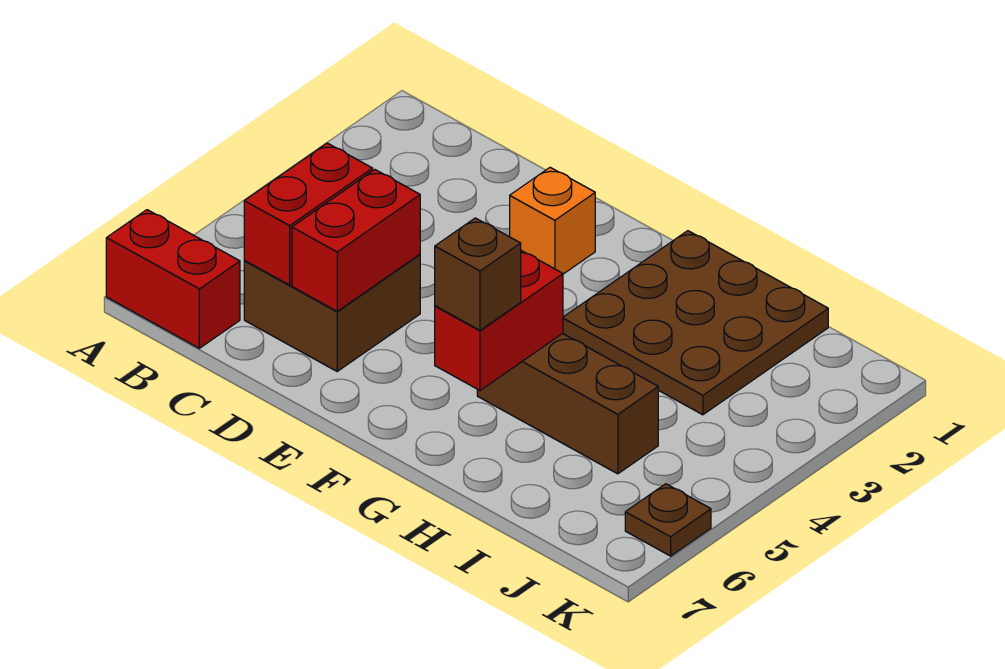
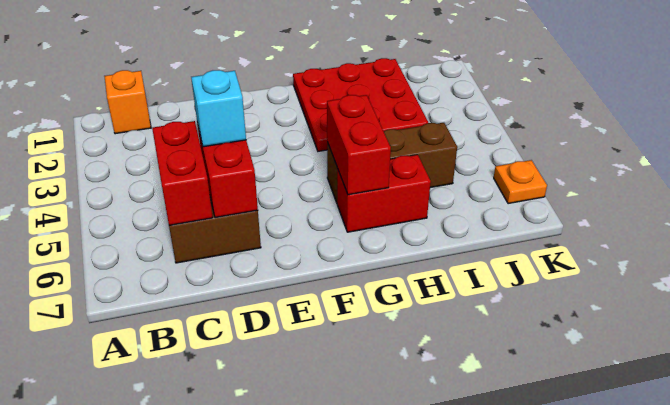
red 1x2 brick [106,210,240,348] -> red 1x2 brick moved to [337,155,431,232]
none -> cyan 1x1 brick [191,70,246,147]
orange 1x1 brick [510,167,595,274] -> orange 1x1 brick moved to [104,70,151,134]
brown 3x3 plate [563,231,828,415] -> red 3x3 plate [293,58,428,151]
brown 1x1 brick [435,218,521,330] -> none
brown 1x1 plate [625,484,711,556] -> orange 1x1 plate [494,160,547,204]

